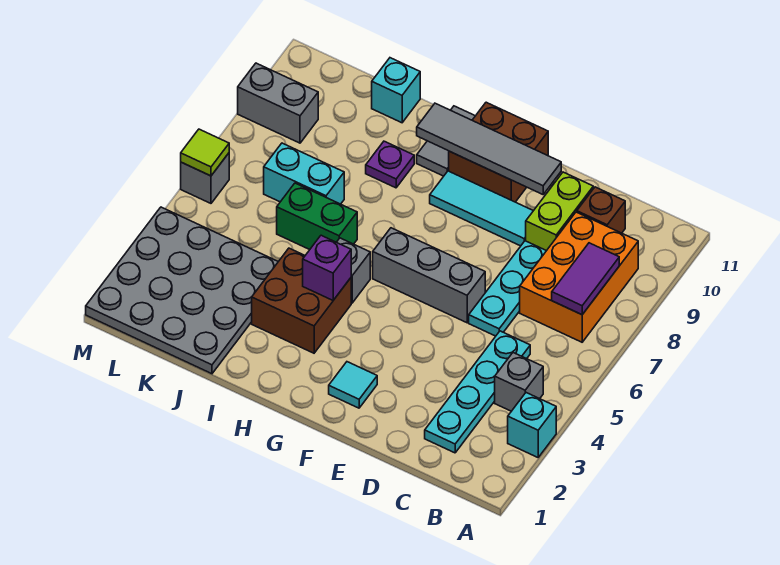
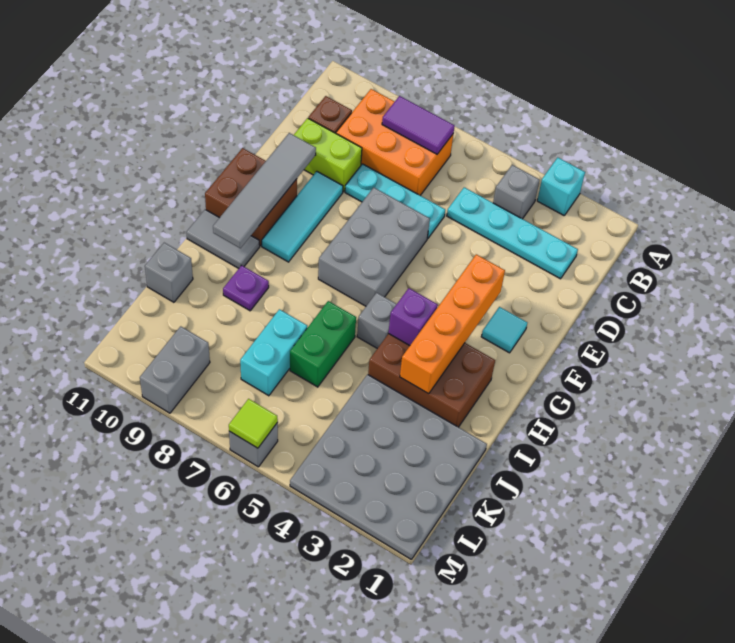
grey 1x3 brick [373,228,485,323] -> grey 2x3 brick [318,188,430,306]
none -> orange 1x4 brick [400,254,505,394]
brown 2x2 brick [252,248,351,353] -> brown 2x3 brick [368,334,495,427]
cyan 1x1 brick [372,58,420,123] -> grey 1x1 brick [145,243,193,302]

